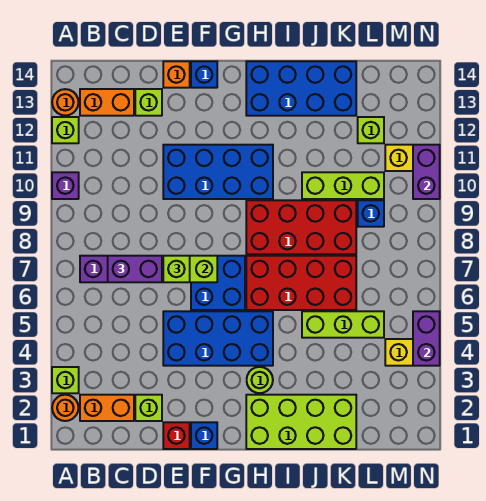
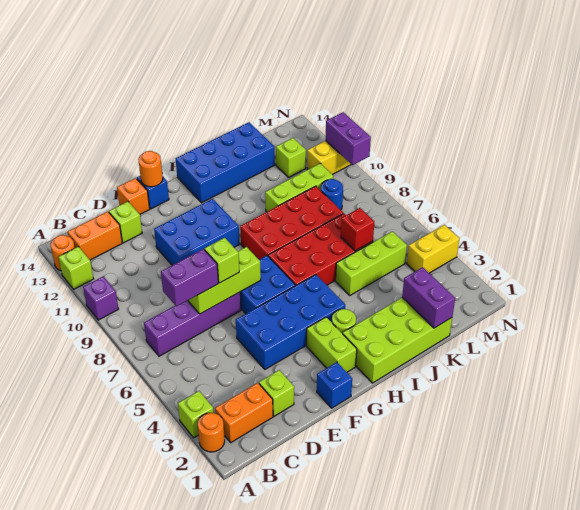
red 1x1 brick [163,422,190,449] -> red 1x1 brick moved to [341,208,374,251]
blue 2x4 brick [163,145,273,199] -> blue 2x3 brick [154,199,240,265]
none -> orange 1x1 round brick [138,151,163,187]
none -> lime 1x2 brick [307,317,357,372]
blue 1x1 brick [358,200,384,227] -> blue 1x1 round brick [321,179,343,210]
purple 1x2 brick [413,311,440,366] -> purple 1x2 brick moved to [402,267,455,328]

